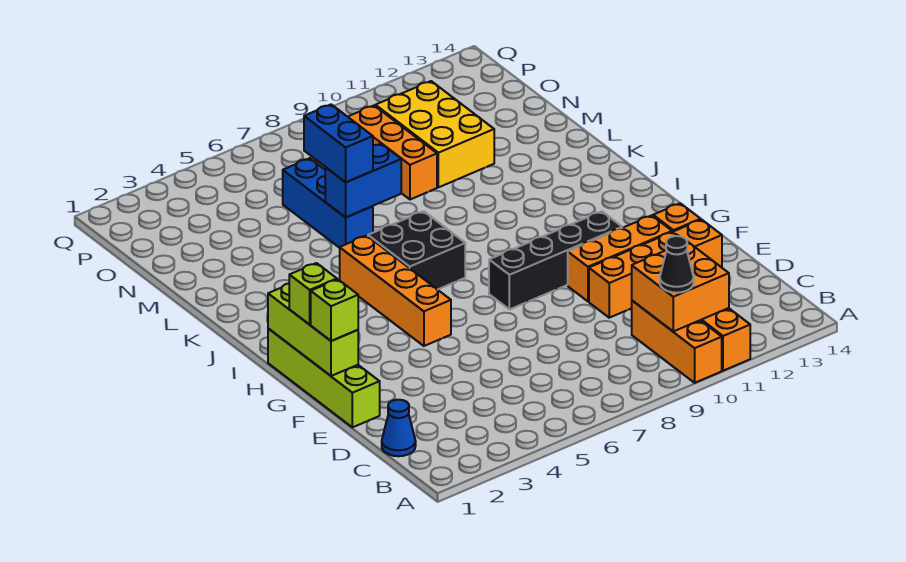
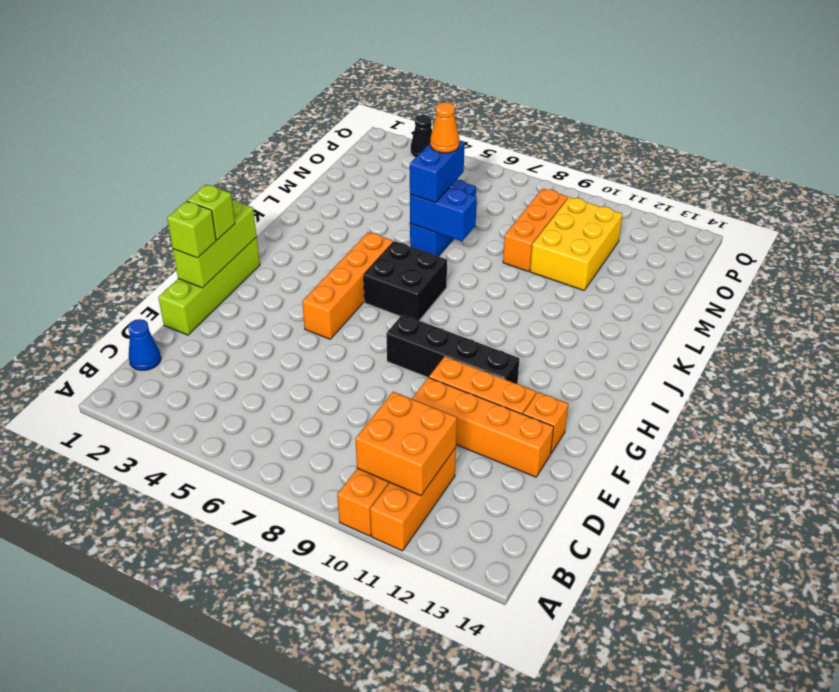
black 1x1 cone [660,236,694,293] -> black 1x1 cone moved to [411,115,432,157]
none -> orange 1x1 cone [430,102,459,153]

